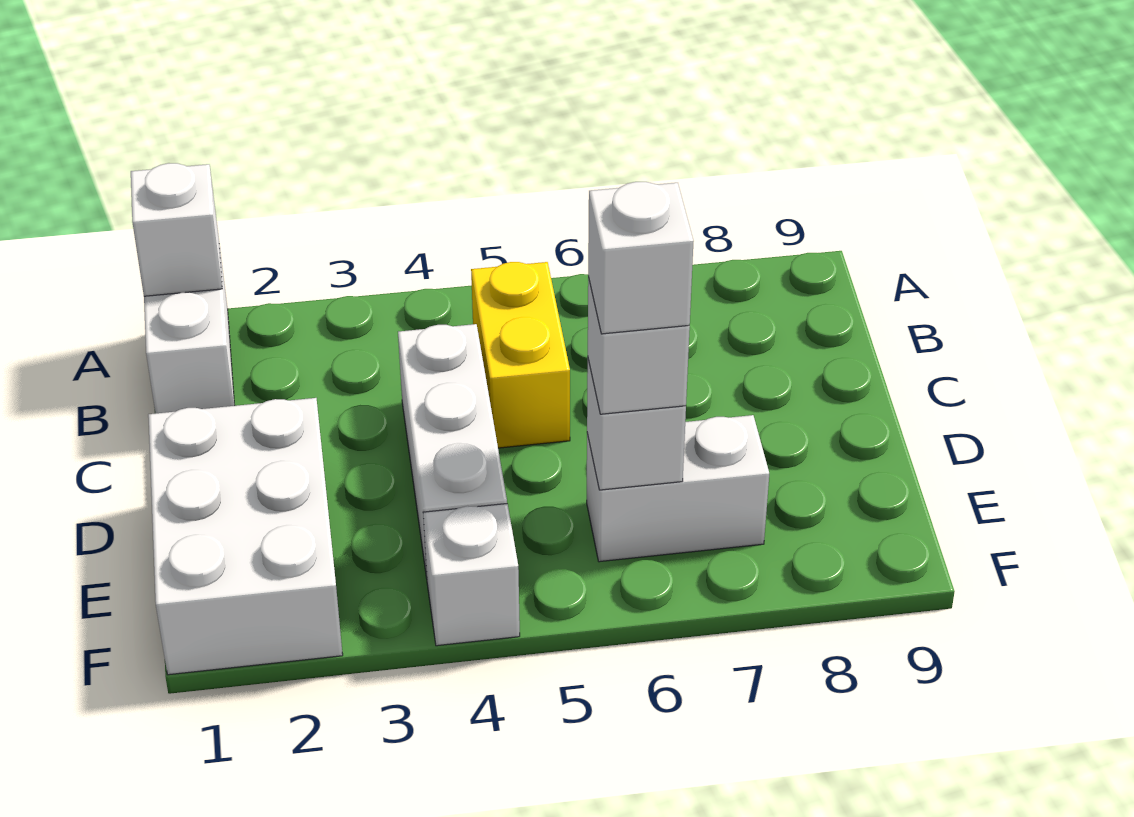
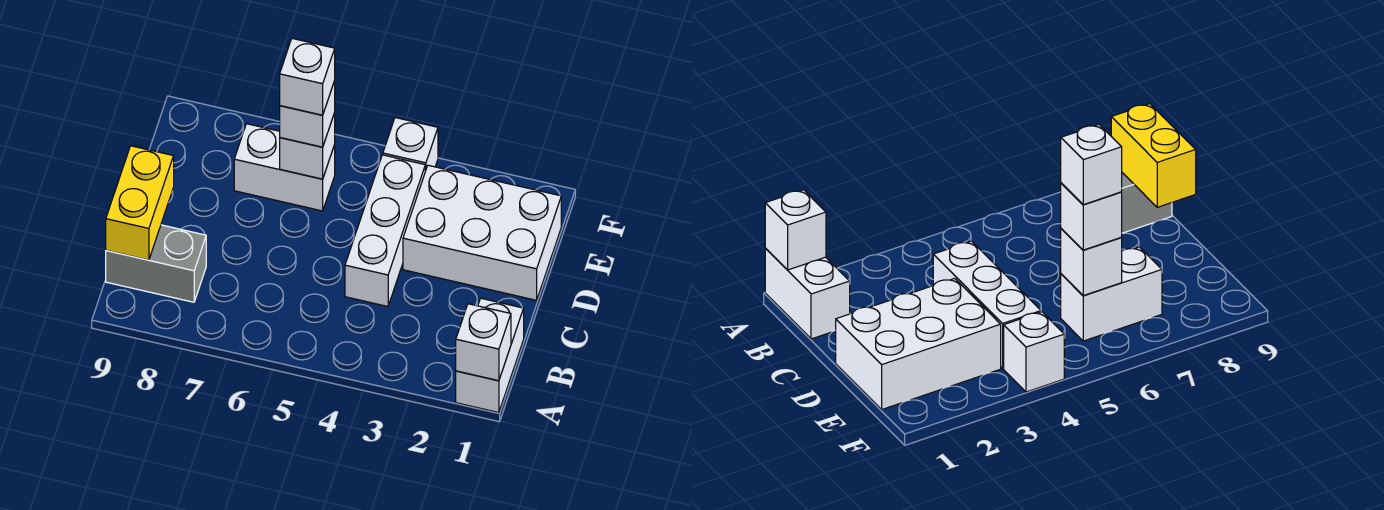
yellow 1x2 brick [471,262,570,448] -> yellow 1x2 brick moved to [106,146,174,260]
none -> grey 1x2 brick [106,225,206,302]
white 2x3 brick [148,398,343,675] -> white 2x3 brick turned to [403,165,561,300]

